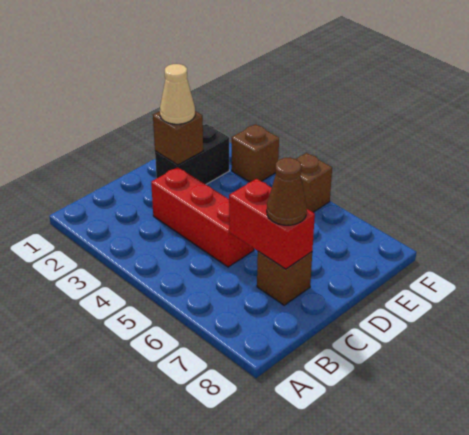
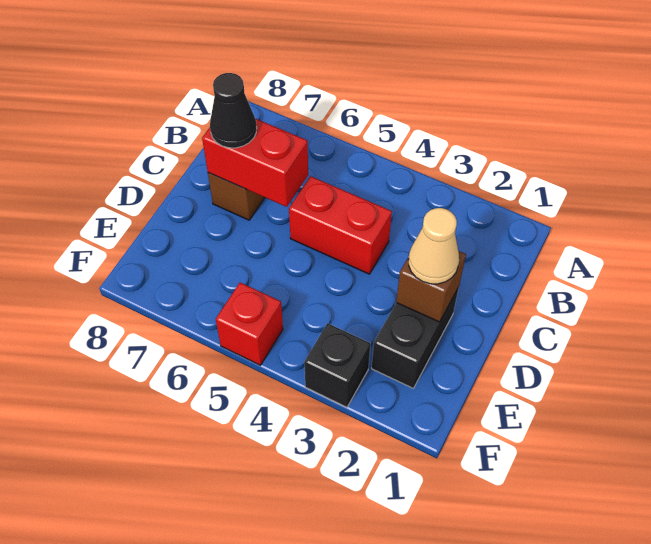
red 1x3 brick [151,167,254,267] -> red 1x2 brick [289,176,392,274]
brown 1x1 cone [267,158,307,225] -> black 1x1 cone [210,73,257,148]
brown 1x1 brick [232,124,279,182] -> black 1x1 brick [304,323,370,407]
brown 1x1 brick [296,153,332,212] -> red 1x1 brick [216,283,283,365]

